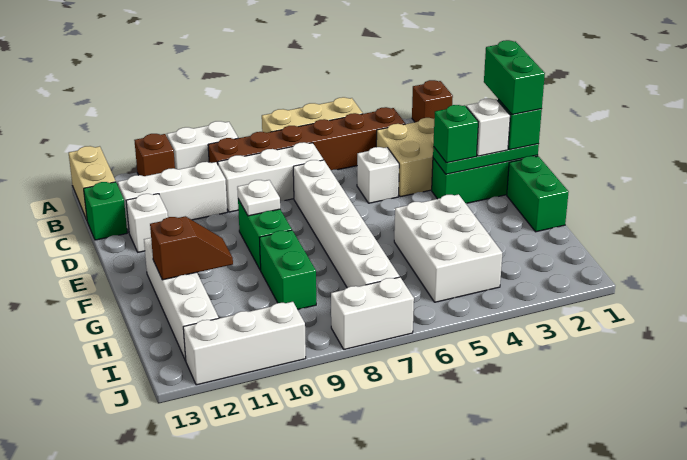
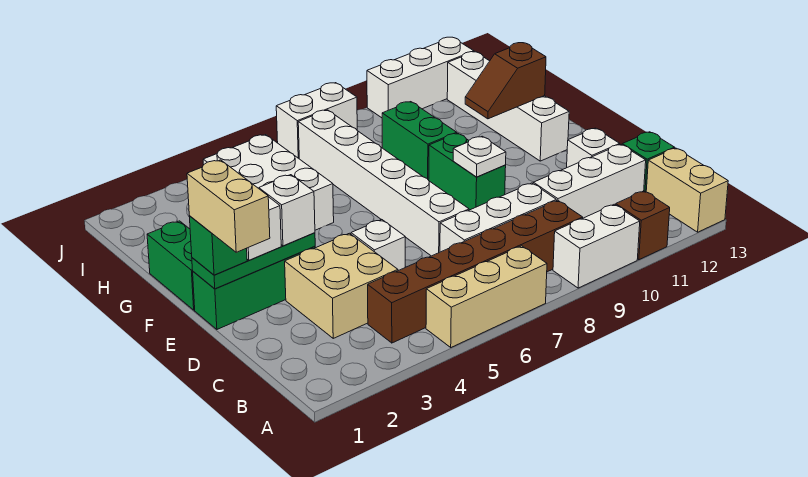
brown 1x1 brick [412,80,453,122] -> none
green 1x2 brick [484,40,545,115] -> tan 1x2 brick [187,160,270,252]
green 1x1 brick [433,105,478,163] -> white 1x1 brick [259,175,315,246]

